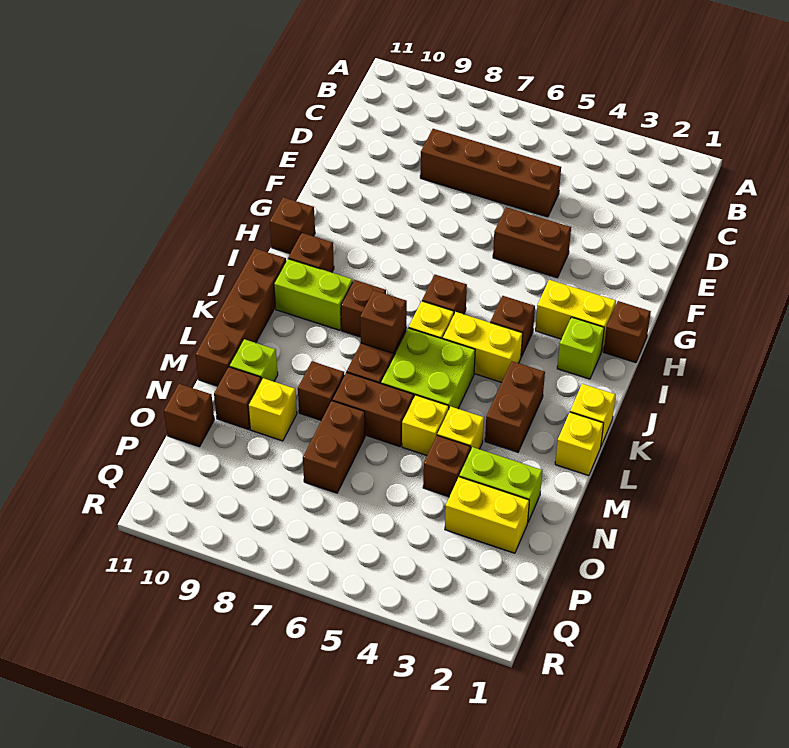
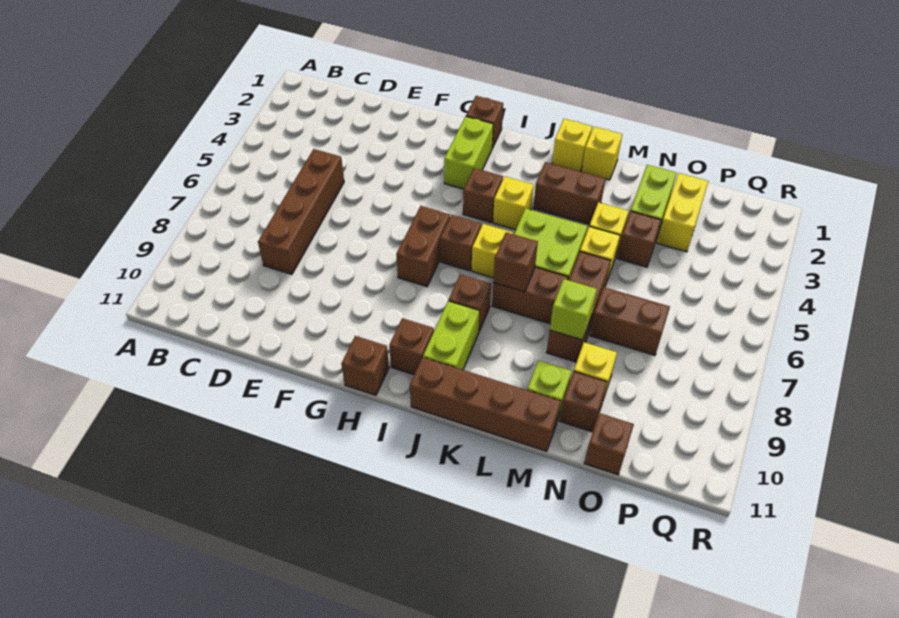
brown 1x2 brick [493,207,571,278] -> brown 1x2 brick moved to [396,206,450,286]
yellow 1x2 brick [535,280,616,352] -> lime 1x2 brick [444,117,493,189]
lime 1x1 brick [557,317,604,379] -> lime 1x1 brick moved to [550,279,597,340]
yellow 1x2 brick [443,312,523,382] -> yellow 1x1 brick [493,177,534,230]

